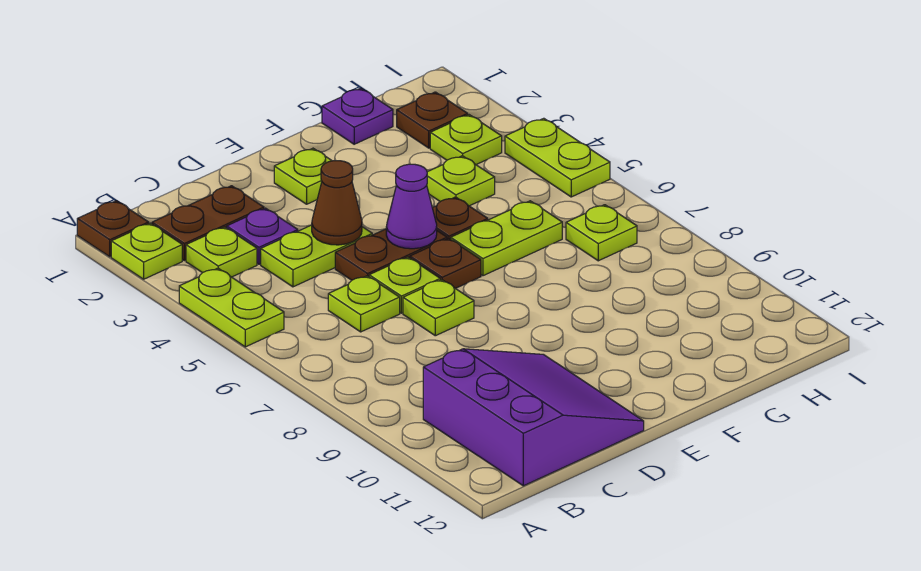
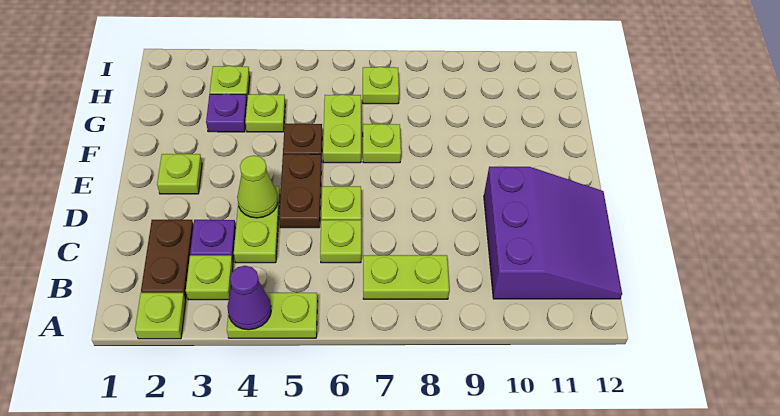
brown 1x1 plate [77,201,149,257] -> none
purple 3x3 slope [423,349,644,486] -> purple 3x3 slope turned to [484,167,622,299]
brown 1x1 cone [312,161,362,245] -> lime 1x1 cone [237,156,278,218]
lime 1x1 plate [403,280,474,336] -> lime 1x1 plate moved to [363,124,401,163]
purple 1x1 cone [386,164,437,249] -> purple 1x1 cone moved to [227,266,271,330]
brown 1x1 plate [410,238,481,289] -> none
purple 1x1 plate [322,88,393,144] -> purple 1x1 plate moved to [206,94,247,132]
brown 1x1 plate [397,92,468,148] -> none
lime 1x2 plate [505,118,610,197] -> lime 1x2 plate moved to [363,255,449,299]

